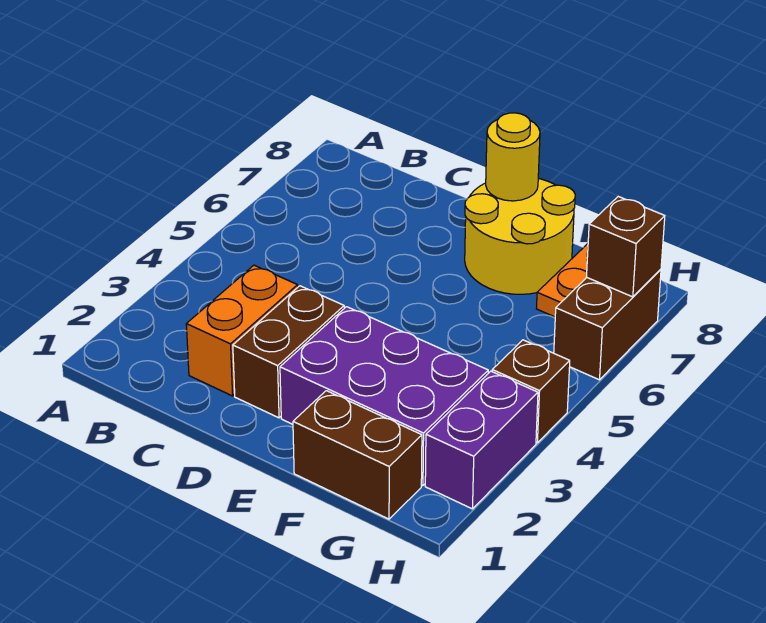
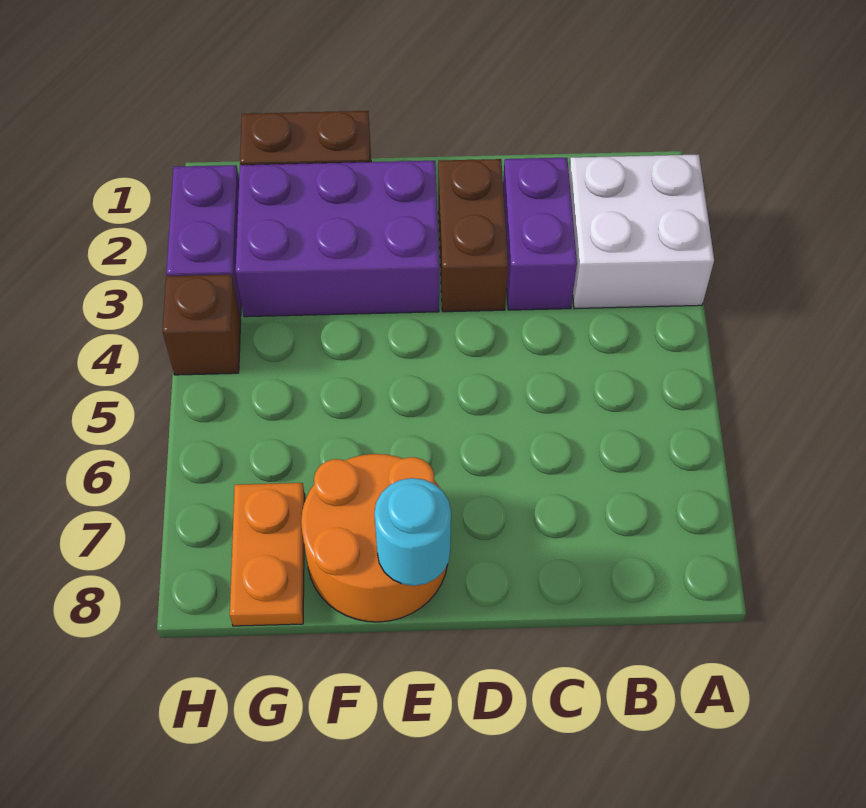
none -> white 2x2 brick [569,154,714,309]
orange 1x2 brick [186,265,298,396] -> purple 1x2 brick [503,158,577,310]
yellow 2x2 round brick [465,178,575,294] -> orange 2x2 round brick [301,454,448,622]
yellow 1x1 round brick [486,113,540,201] -> cyan 1x1 round brick [374,478,451,586]
brown 1x2 brick [554,269,661,380] -> none
brown 1x1 brick [587,197,665,297] -> none

